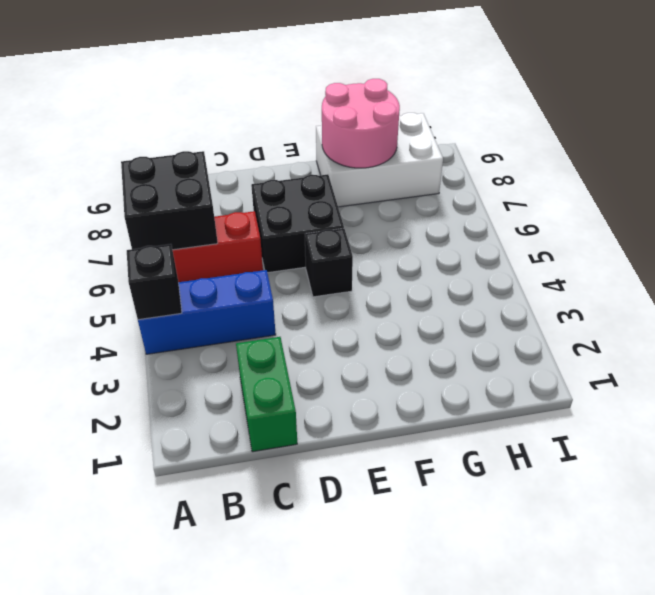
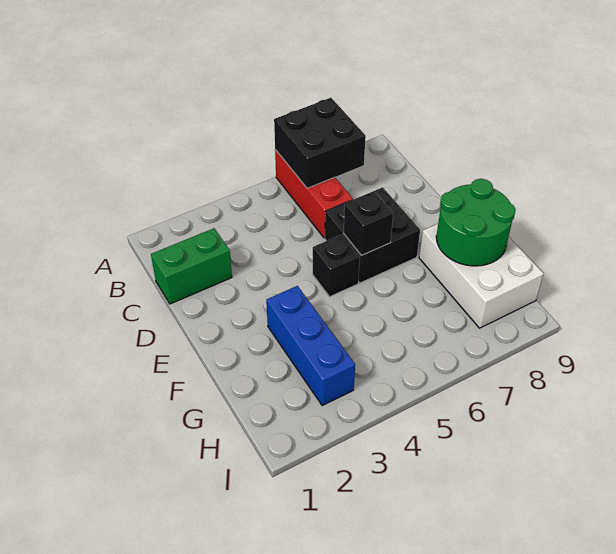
blue 1x3 brick [138,270,276,354] -> blue 1x3 brick moved to [266,286,355,405]
black 1x1 brick [127,244,182,320] -> black 1x1 brick moved to [344,191,393,255]
pink 2x2 round brick [322,79,400,168] -> green 2x2 round brick [436,179,516,266]

